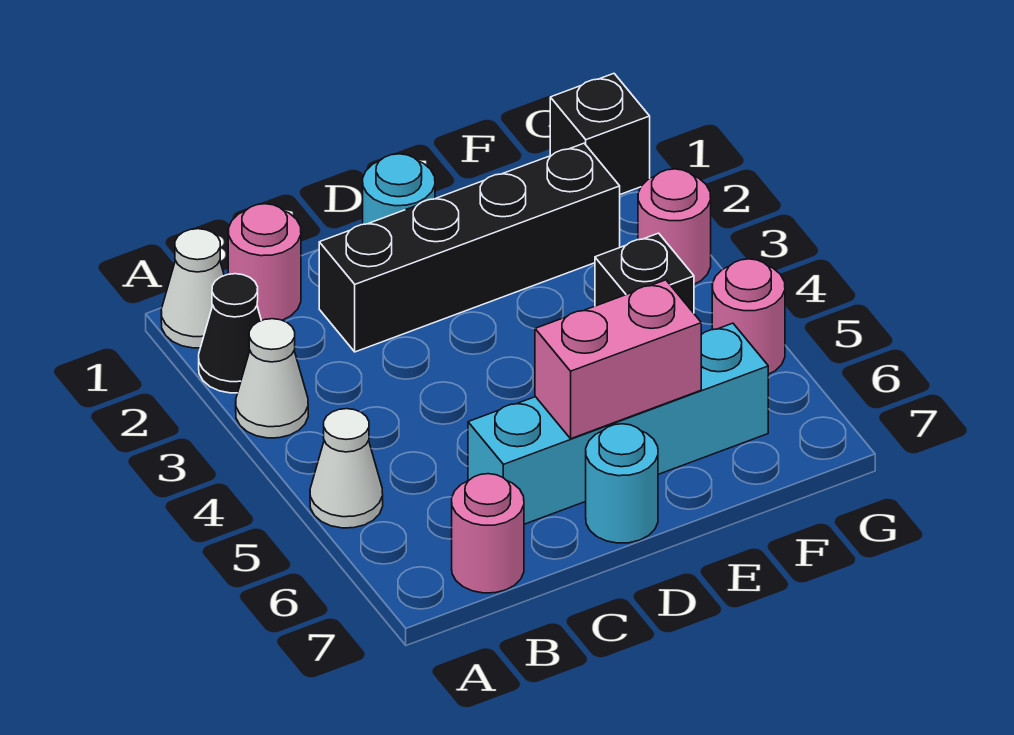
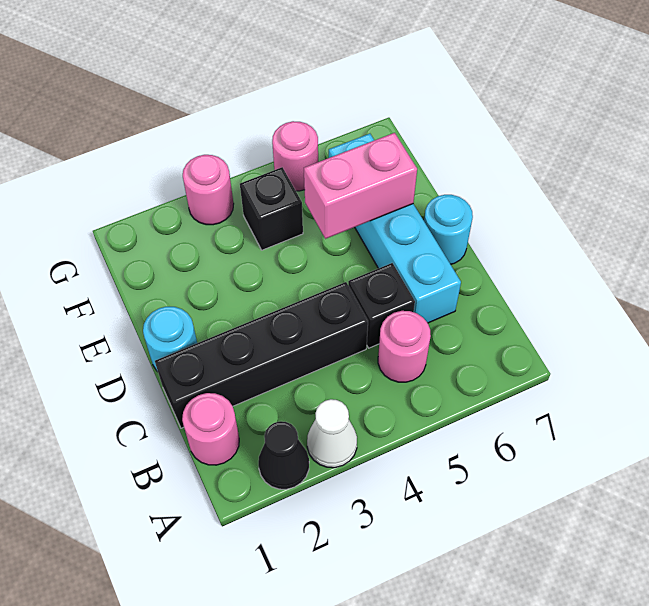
white 1x1 cone [161,229,224,348] -> none
white 1x1 cone [310,409,383,528] -> none
pink 1x1 round brick [452,474,524,593] -> pink 1x1 round brick moved to [378,311,431,382]
black 1x4 brick [319,143,620,352] -> black 1x4 brick turned to [155,282,368,428]
pink 1x2 brick [535,280,701,439] -> pink 1x2 brick turned to [304,133,417,239]
black 1x1 brick [550,74,650,194] -> black 1x1 brick moved to [348,263,415,348]

